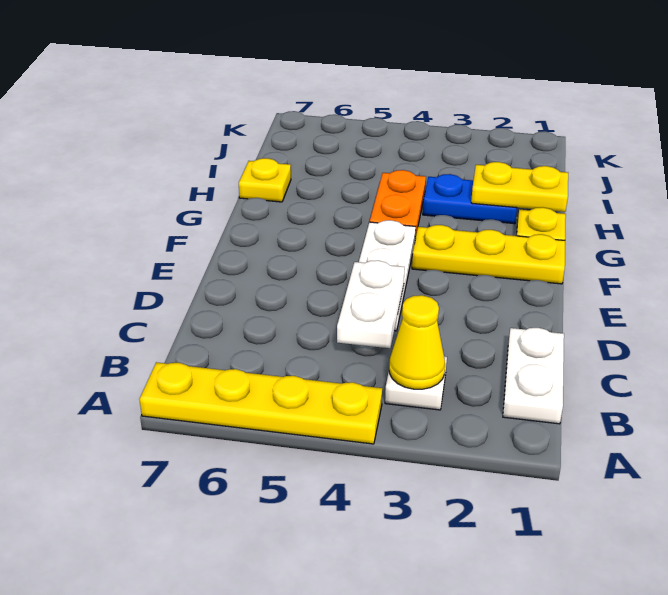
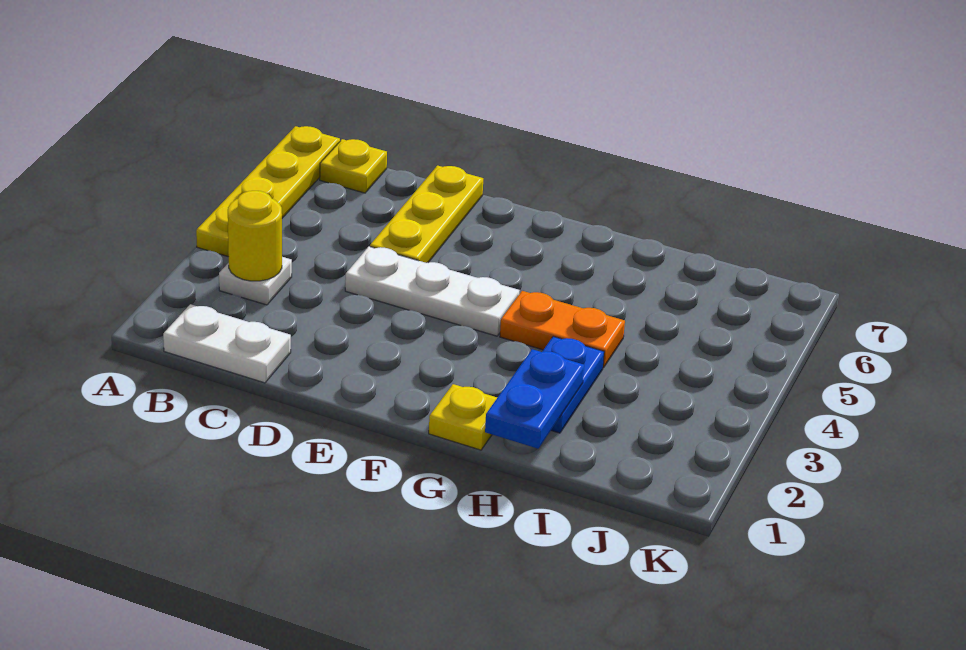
yellow 1x1 cone [389,295,445,389] -> yellow 1x1 round brick [228,191,282,281]
white 1x2 plate [337,260,405,348] -> none
yellow 1x3 plate [412,225,565,284] -> yellow 1x3 plate moved to [370,166,483,263]
yellow 1x2 plate [471,162,568,212] -> blue 1x2 plate [485,349,584,449]
yellow 1x1 plate [239,158,291,202] -> yellow 1x1 plate moved to [320,139,387,193]

